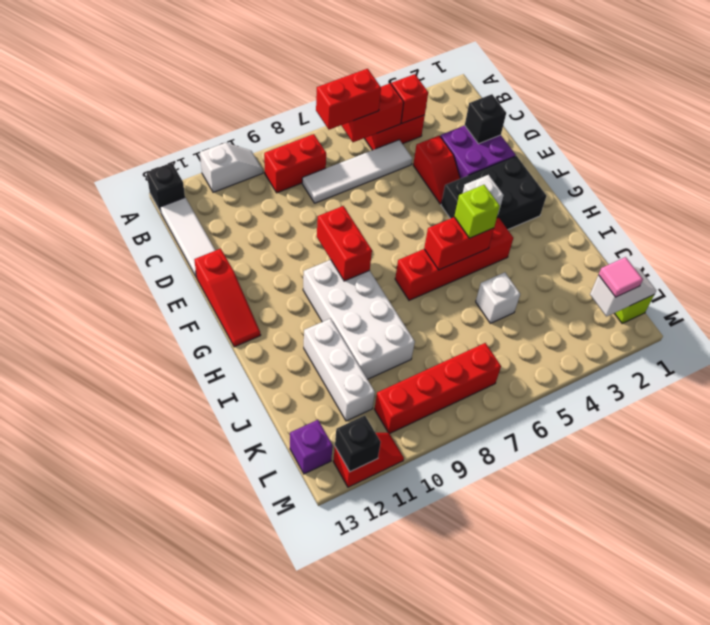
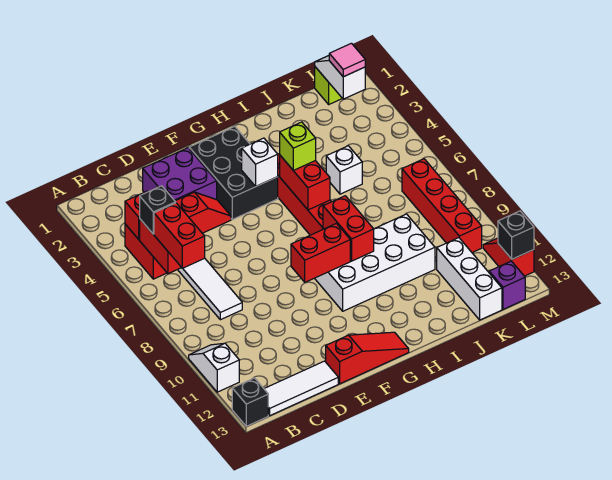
red 1x2 brick [264,134,326,193] -> red 1x2 brick moved to [323,196,374,261]
black 1x1 brick [465,94,506,144] -> black 1x1 brick moved to [140,186,176,234]
white 1x3 brick [304,319,375,421] -> white 1x3 brick turned to [437,238,502,320]

